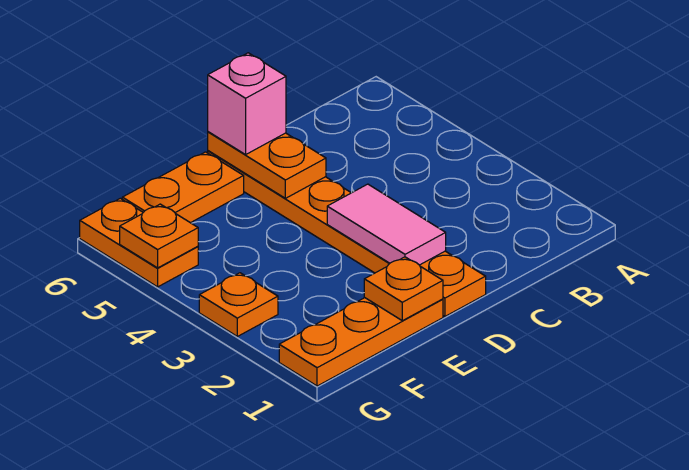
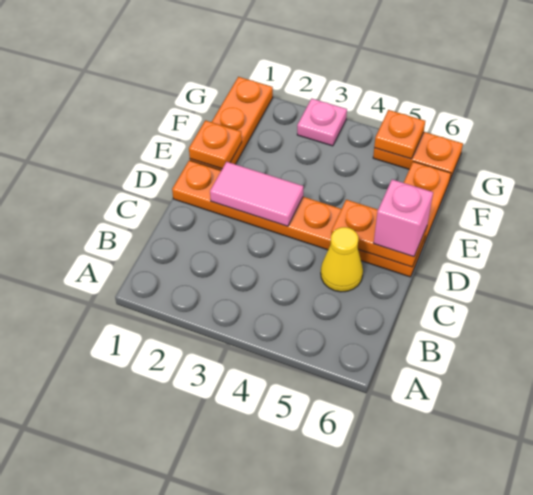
none -> yellow 1x1 cone [321,227,363,292]
orange 1x1 plate [199,273,278,336] -> pink 1x1 plate [297,99,347,146]

